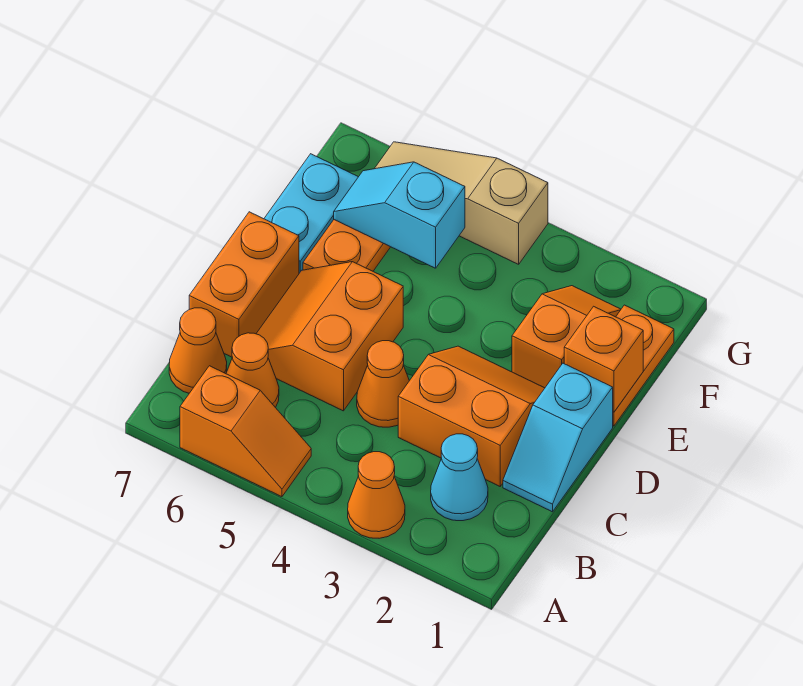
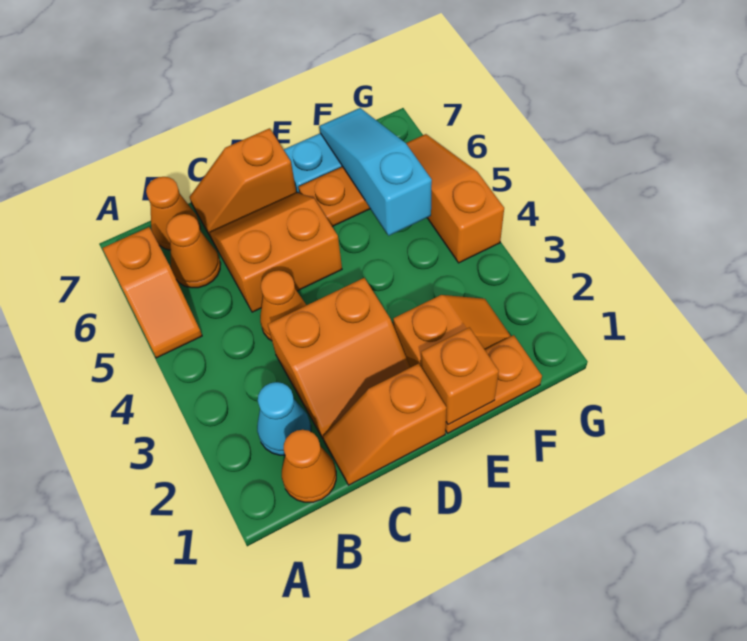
orange 1x1 cone [348,452,405,538] -> orange 1x1 cone moved to [282,430,336,502]
cyan 1x2 slope [503,363,613,512] -> orange 1x2 slope [323,364,446,485]
orange 2x2 slope [398,346,545,486] -> orange 2x2 slope turned to [268,278,410,438]
orange 1x2 brick [189,212,299,357] -> orange 1x2 slope [190,128,296,235]
cyan 1x2 slope [334,162,465,268] -> cyan 1x3 slope [319,108,432,236]
tan 1x3 slope [375,142,548,264] -> orange 1x3 slope [406,134,504,263]

